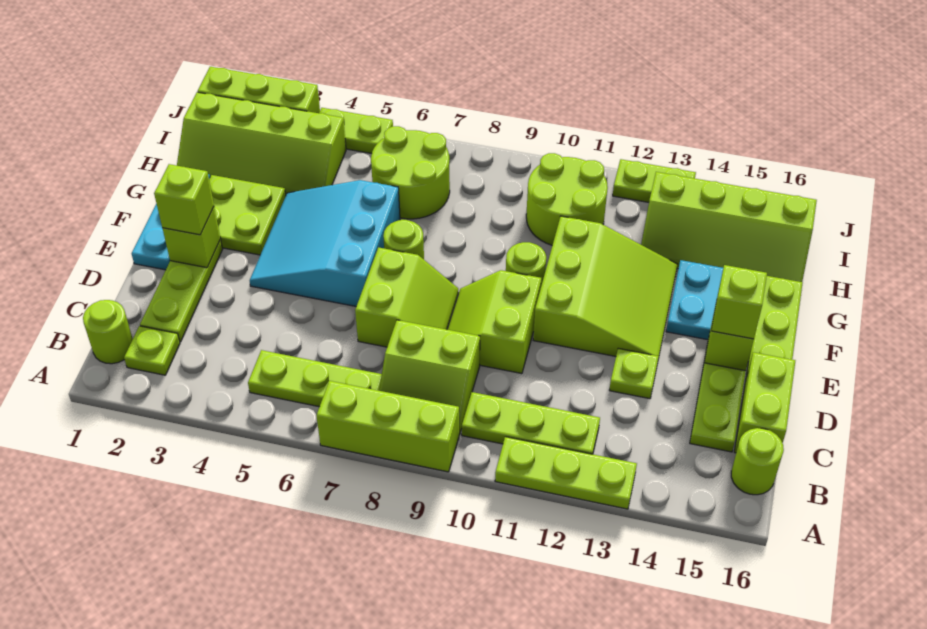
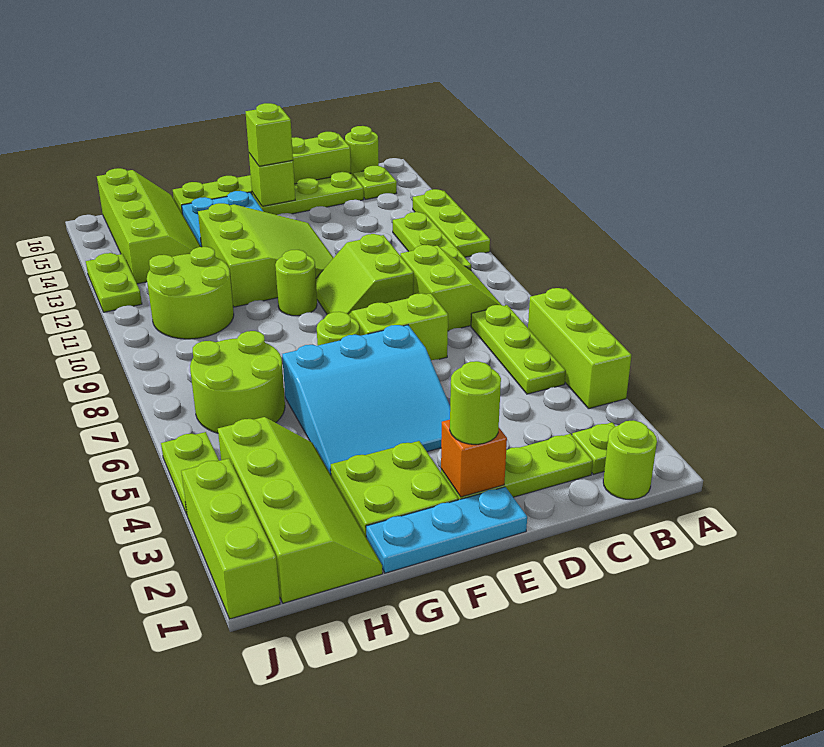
lime 1x3 brick [316,381,459,472] -> lime 1x3 brick moved to [528,288,631,409]
lime 2x2 slope [447,270,541,374] -> lime 2x2 slope turned to [316,234,414,315]
lime 1x1 plate [610,348,659,399] -> lime 1x1 plate moved to [353,166,397,199]
lime 1x1 brick [162,207,220,268] -> orange 1x1 brick [441,420,507,497]
lime 1x1 brick [154,164,214,235] -> lime 1x1 round brick [450,361,501,444]
lime 3x3 slope [533,216,677,359] -> lime 3x3 slope turned to [198,203,333,307]

